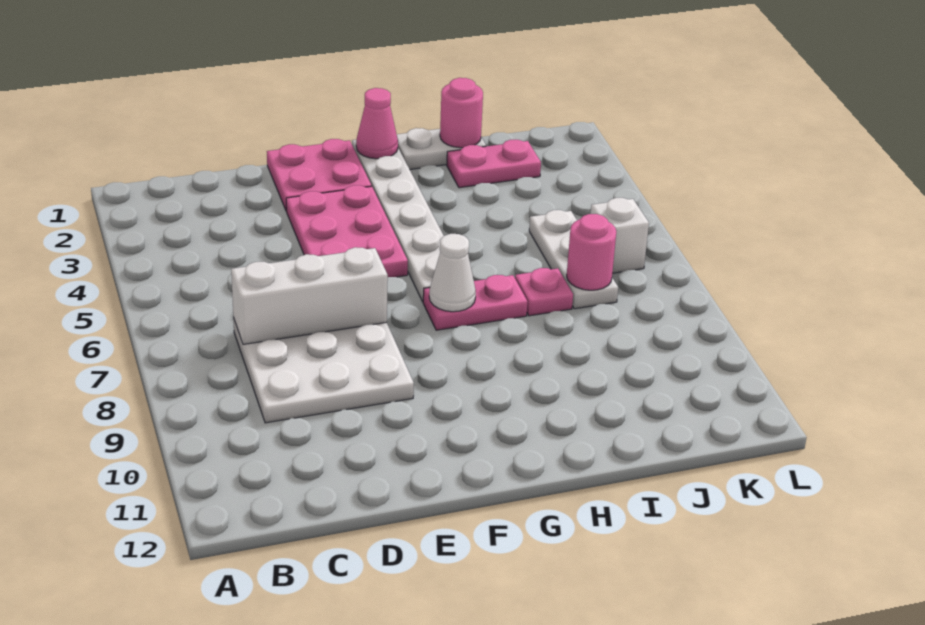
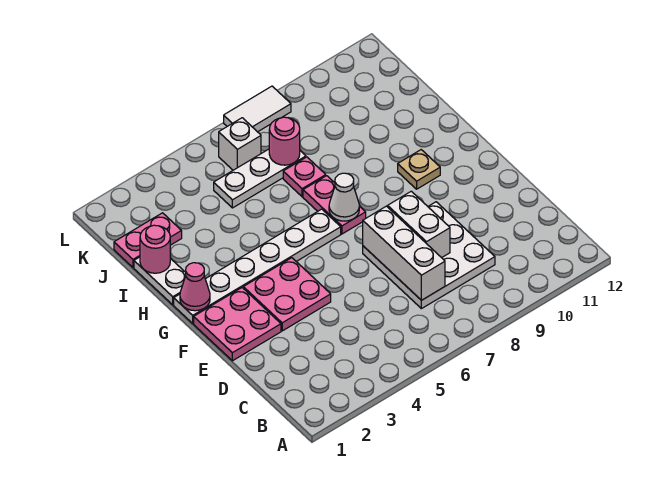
none -> white 1x2 brick [388,191,450,258]
pink 2x3 plate [286,185,408,277] -> pink 2x2 plate [243,258,331,331]
none -> tan 1x1 plate [398,150,440,189]
pink 1x2 plate [447,140,541,188] -> pink 1x2 plate turned to [114,213,182,267]
none -> white 1x2 tile [224,86,291,132]

